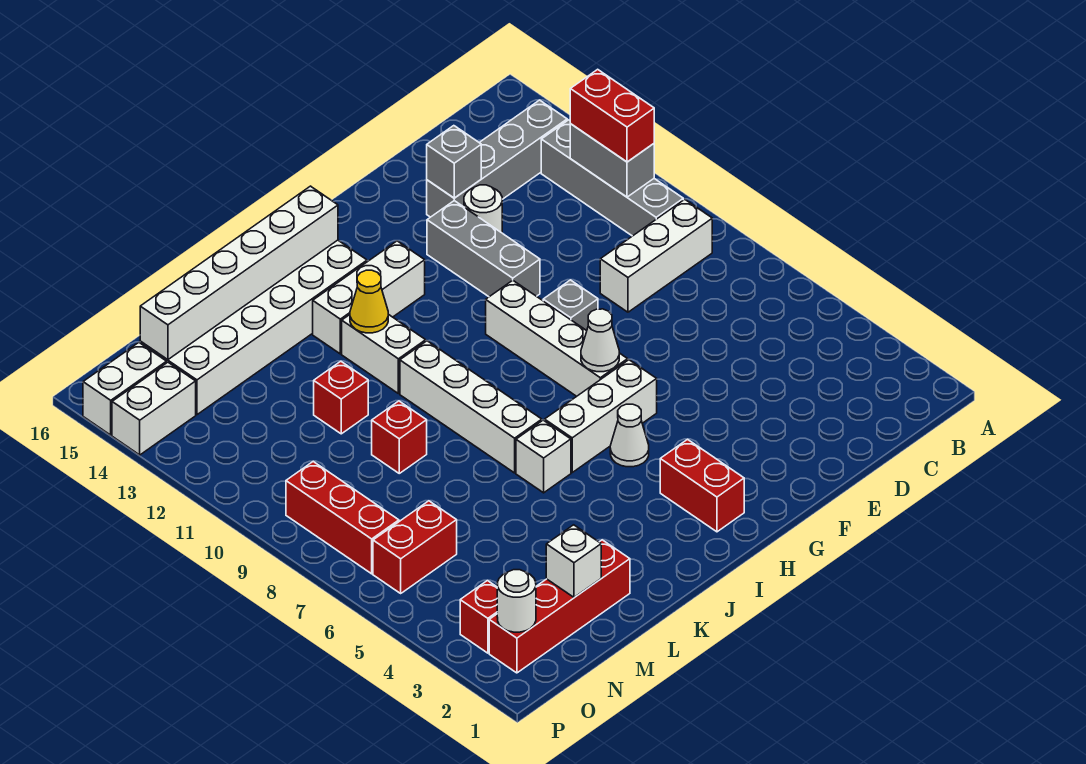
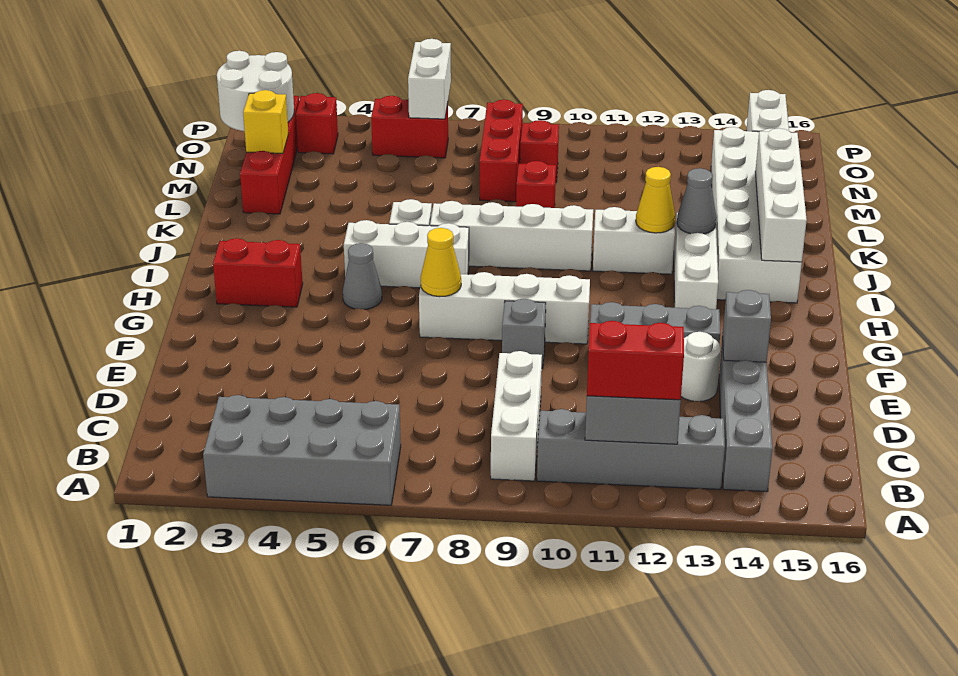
none -> grey 2x4 brick [203,395,401,505]
white 1x3 brick [545,360,657,472] -> white 1x3 brick turned to [344,220,469,288]
white 1x1 cone [581,309,619,372] -> yellow 1x1 cone [421,228,461,297]
white 1x1 cone [610,404,649,467] -> grey 1x1 cone [343,243,382,309]
white 1x6 brick [140,186,338,360] -> white 1x4 brick [755,128,807,262]
none -> grey 1x1 cone [677,168,717,234]
red 1x1 brick [314,361,368,434] -> red 1x1 brick moved to [520,120,559,182]
white 1x1 brick [546,525,601,597] -> yellow 1x1 brick [243,90,288,154]
red 1x2 brick [373,501,457,593] -> red 1x2 brick turned to [371,96,448,158]
white 1x1 round brick [497,570,536,632] -> white 2x2 round brick [217,51,294,131]
red 1x3 brick [286,462,399,574] -> red 1x3 brick turned to [480,100,523,202]
white 1x2 brick [112,362,196,455] -> white 1x2 brick moved to [408,39,451,119]

